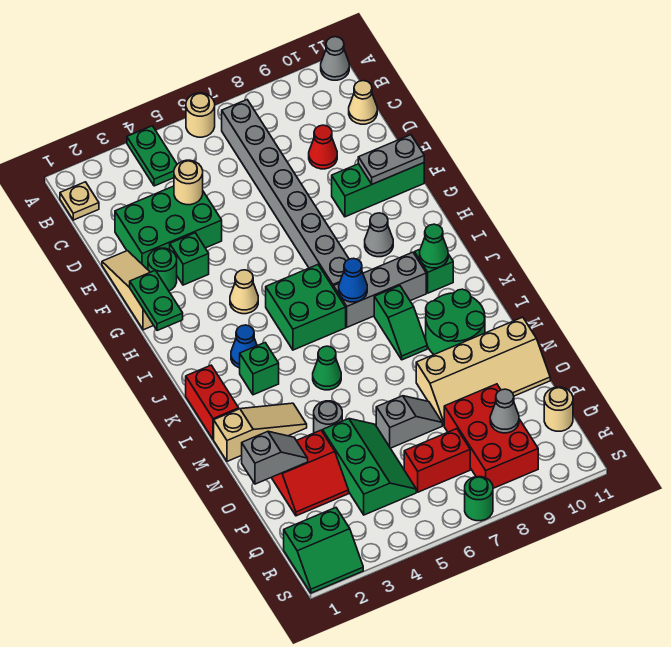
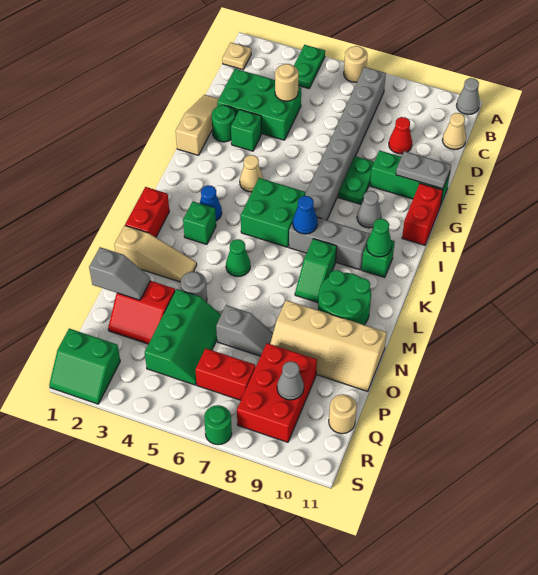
green 1x2 plate [130,270,183,331] -> green 1x2 plate moved to [338,156,374,204]
none -> red 1x2 brick [402,183,443,245]

